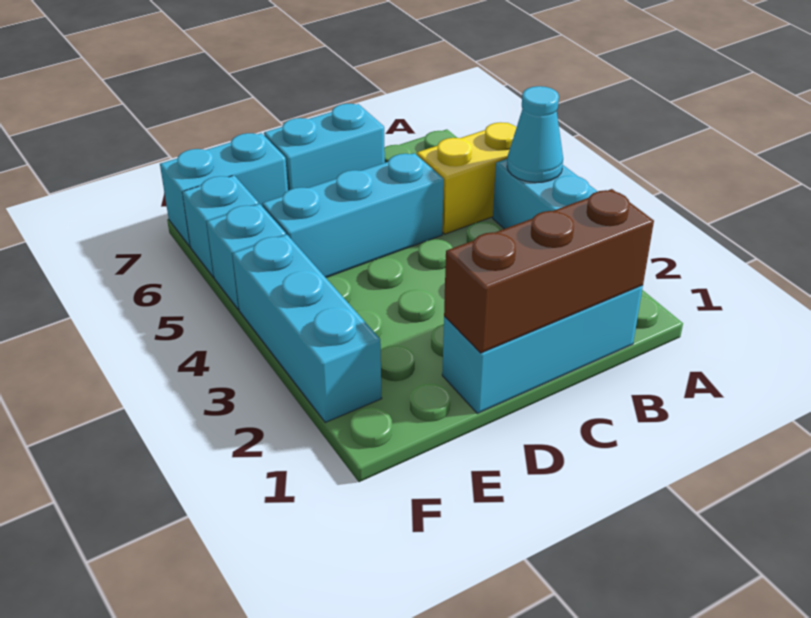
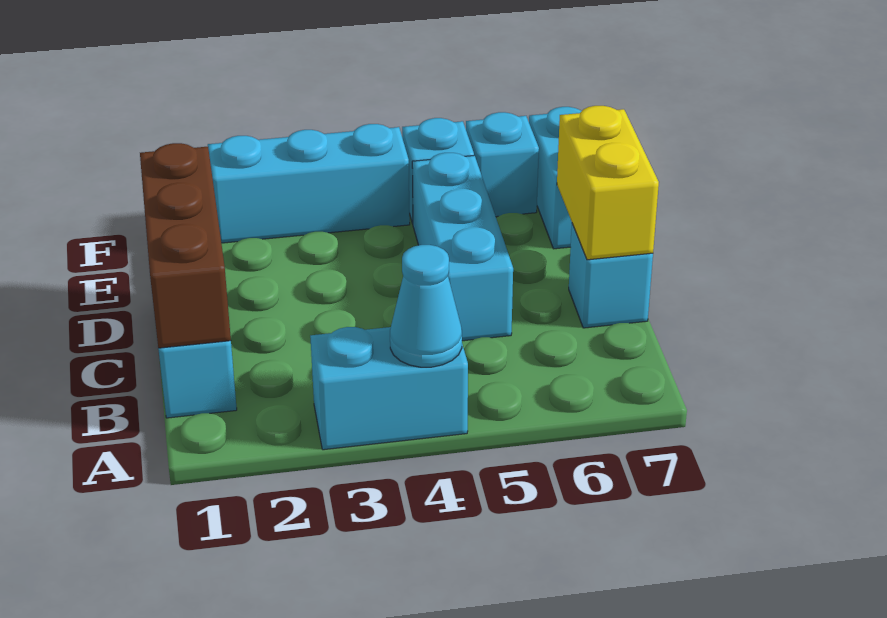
yellow 1x2 brick [417,122,517,234] -> yellow 1x2 brick moved to [557,106,659,260]
cyan 1x2 brick [264,104,385,191] -> cyan 1x1 brick [569,224,653,328]

